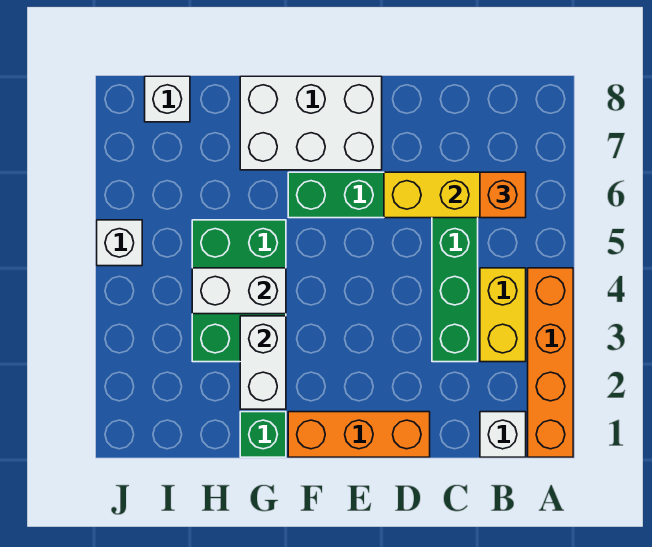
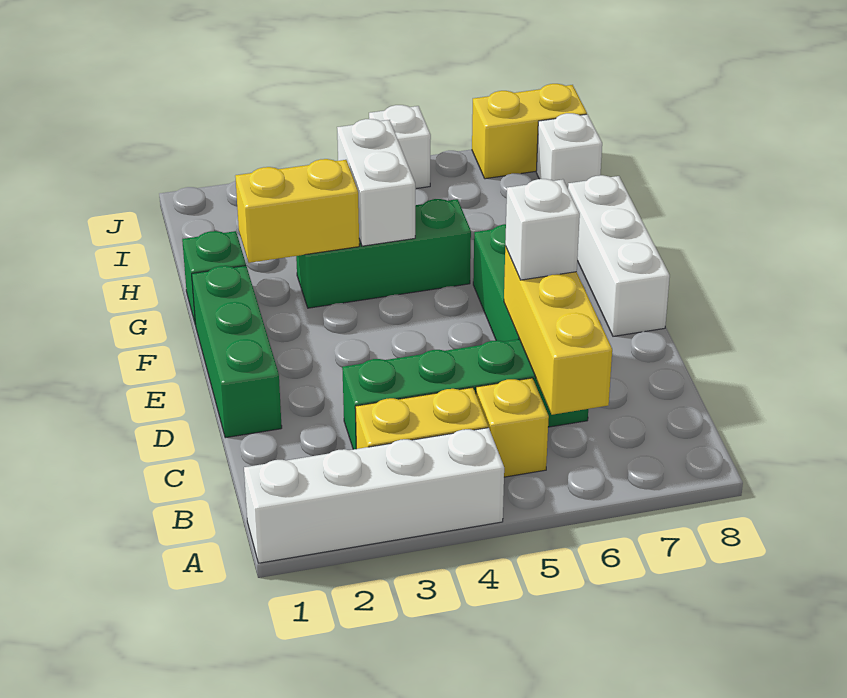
orange 1x4 brick [528,268,573,457] -> white 1x4 brick [244,428,504,563]
white 1x1 brick [480,412,526,457] -> white 1x1 brick moved to [505,179,580,280]
none -> yellow 1x1 brick [476,378,549,477]
orange 1x1 brick [480,172,526,218] -> none
orange 1x3 brick [288,412,430,457] -> green 1x3 brick [192,266,282,438]
white 2x3 brick [240,76,382,170] -> white 1x3 brick [568,175,670,336]
white 1x2 brick [240,316,286,409] -> yellow 1x2 brick [235,159,359,263]
green 2x3 brick [192,220,286,362] -> green 1x3 brick [296,199,471,308]
none -> yellow 1x2 brick [472,84,587,179]

